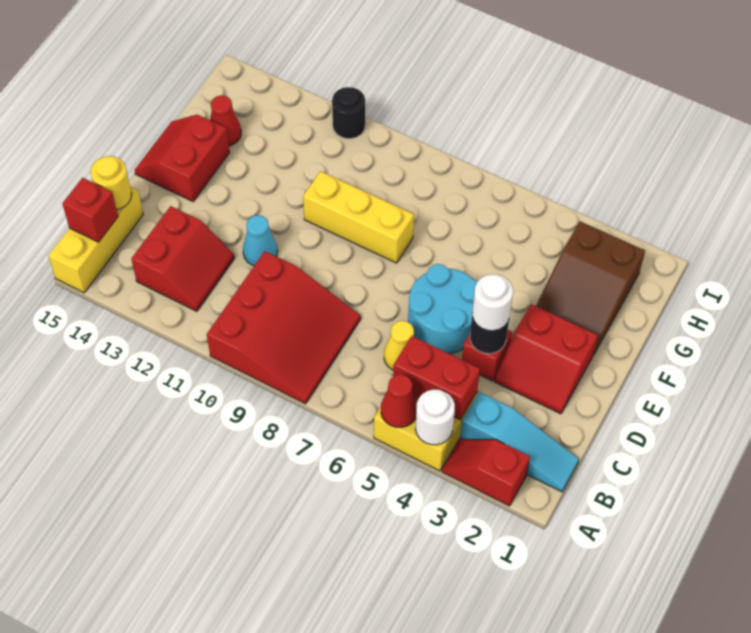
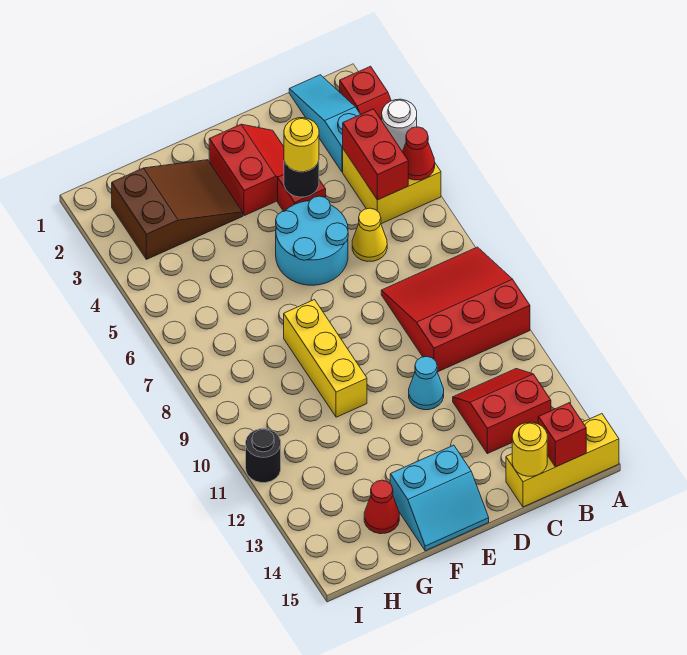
white 1x1 round brick [472,274,513,331] -> yellow 1x1 round brick [284,118,319,172]
red 2x2 slope [135,115,230,201] -> cyan 2x2 slope [390,445,489,551]

